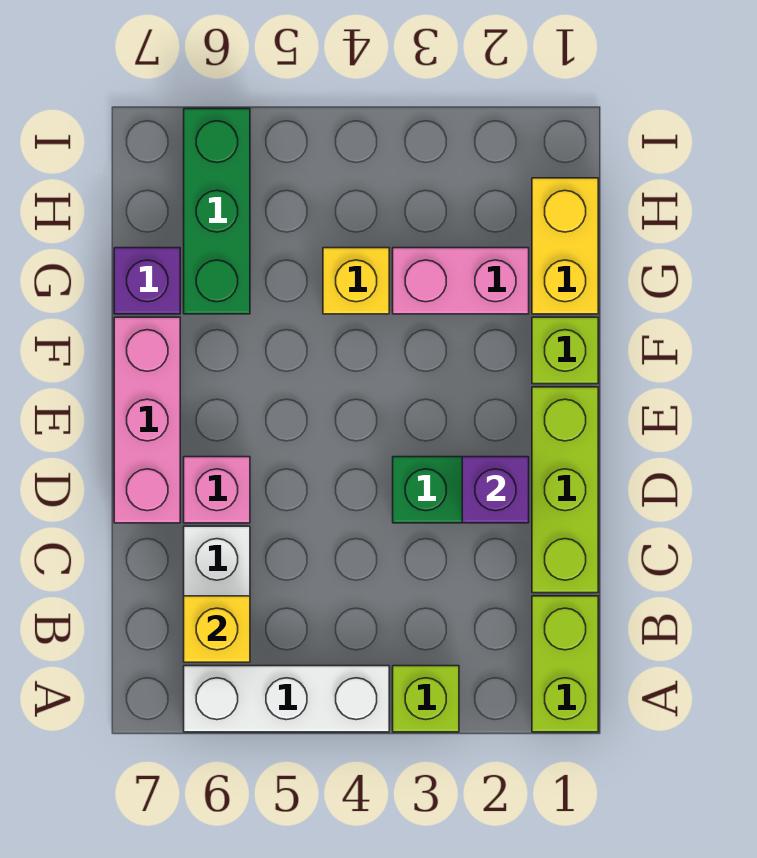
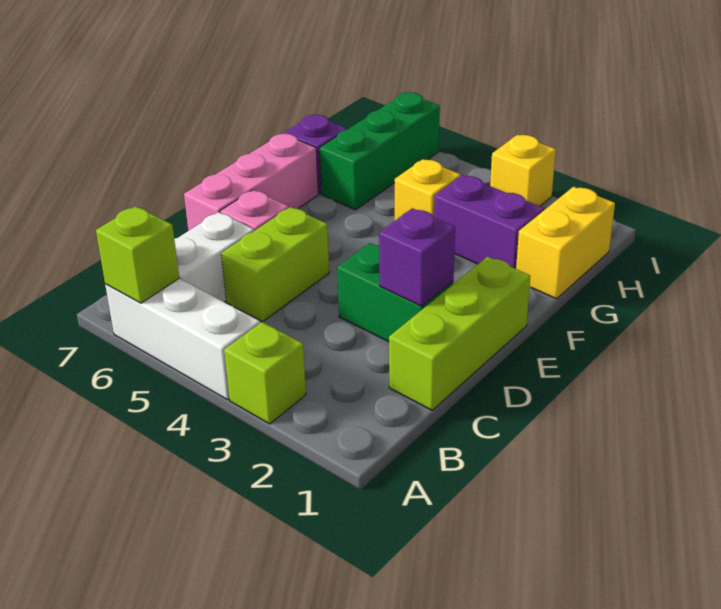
lime 1x2 brick [532,596,598,732] -> lime 1x2 brick moved to [221,207,329,322]
yellow 1x1 brick [184,596,250,662] -> yellow 1x1 brick moved to [490,135,556,206]
lime 1x1 brick [532,317,598,384] -> lime 1x1 brick moved to [96,206,179,303]
pink 1x2 brick [393,248,529,314] -> purple 1x2 brick [434,175,544,269]

